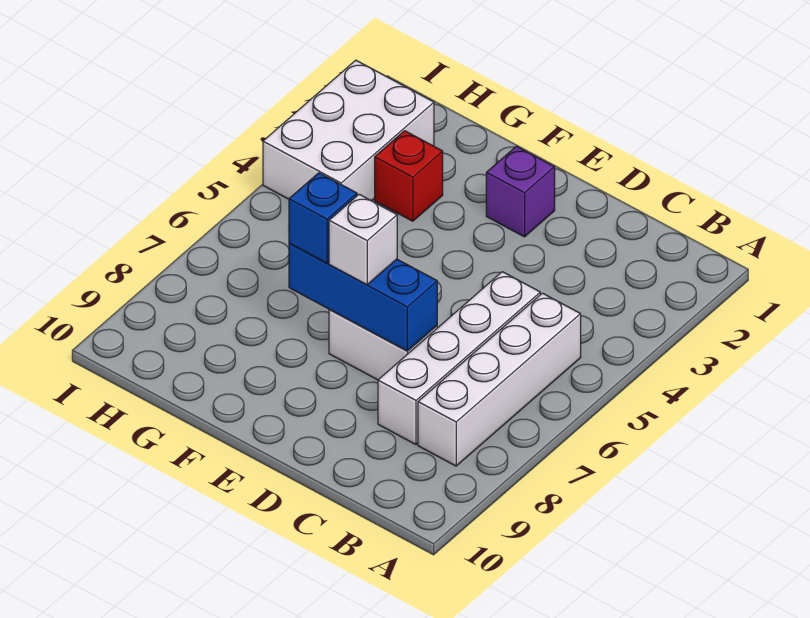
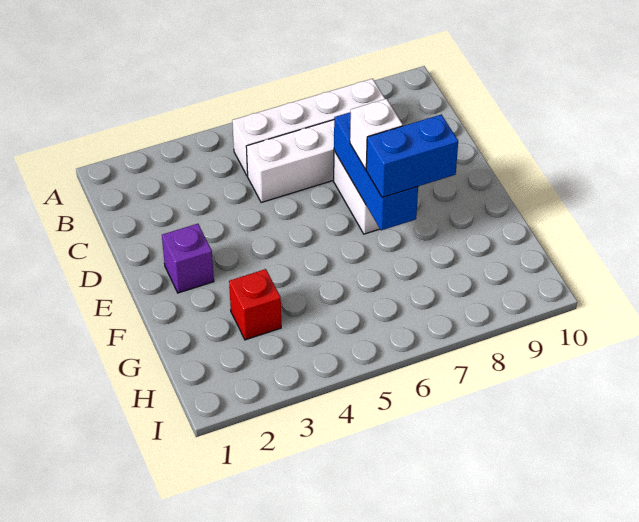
blue 1x1 brick [289,173,357,263] -> blue 1x2 brick [366,115,458,198]
white 2x3 brick [263,60,434,201] -> none

